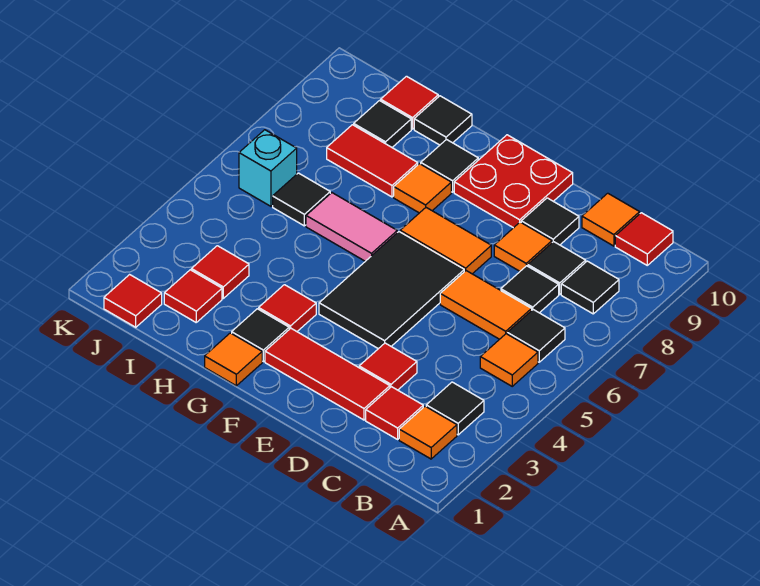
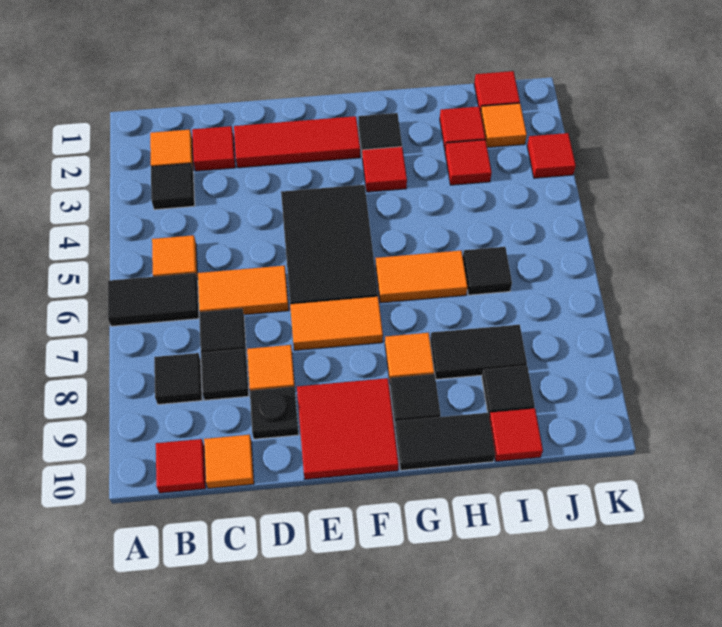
black 1x1 tile [507,310,565,362] -> black 1x2 tile [108,273,199,326]
red 1x1 tile [359,343,417,390] -> red 1x1 tile moved to [527,133,576,178]
black 1x1 tile [521,198,579,245] -> black 1x1 plate [250,387,299,439]
red 2x2 plate [454,135,573,228] -> red 2x2 tile [297,378,399,479]
orange 1x1 tile [205,333,262,386] -> orange 1x1 tile moved to [481,103,527,148]
pink 1x2 tile [306,193,397,261] -> orange 1x2 tile [375,250,468,303]
red 1x2 tile [327,125,418,197] -> black 1x2 tile [430,325,527,379]
black 1x1 tile [414,96,472,145] -> black 1x2 tile [395,413,495,470]
cyan 1x1 brick [239,130,297,206] -> none

